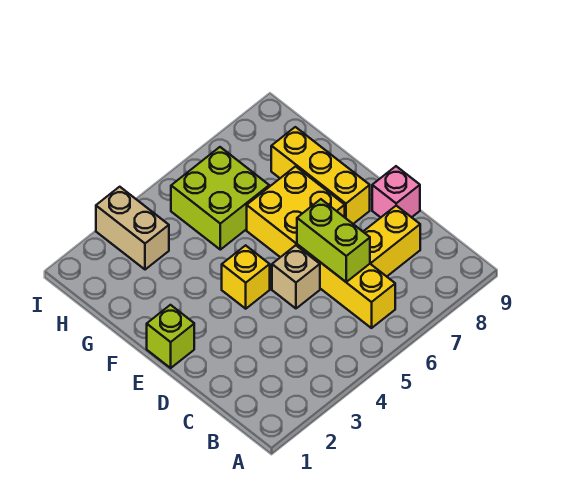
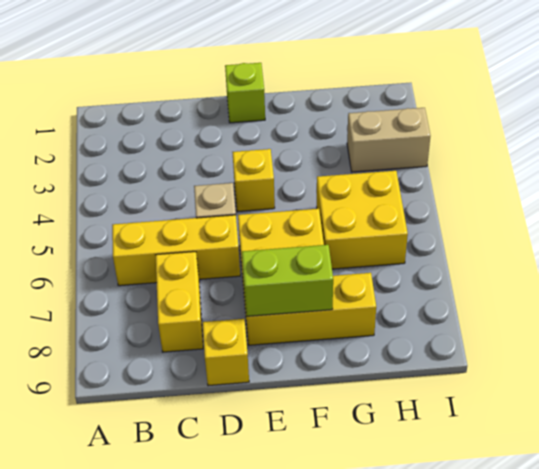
lime 1x2 brick [297,199,370,282] -> lime 1x2 brick moved to [242,245,333,316]
pink 1x1 brick [372,166,420,217] -> yellow 1x1 brick [203,319,249,386]
lime 2x2 brick [171,147,269,250] -> yellow 2x2 brick [317,171,408,269]

